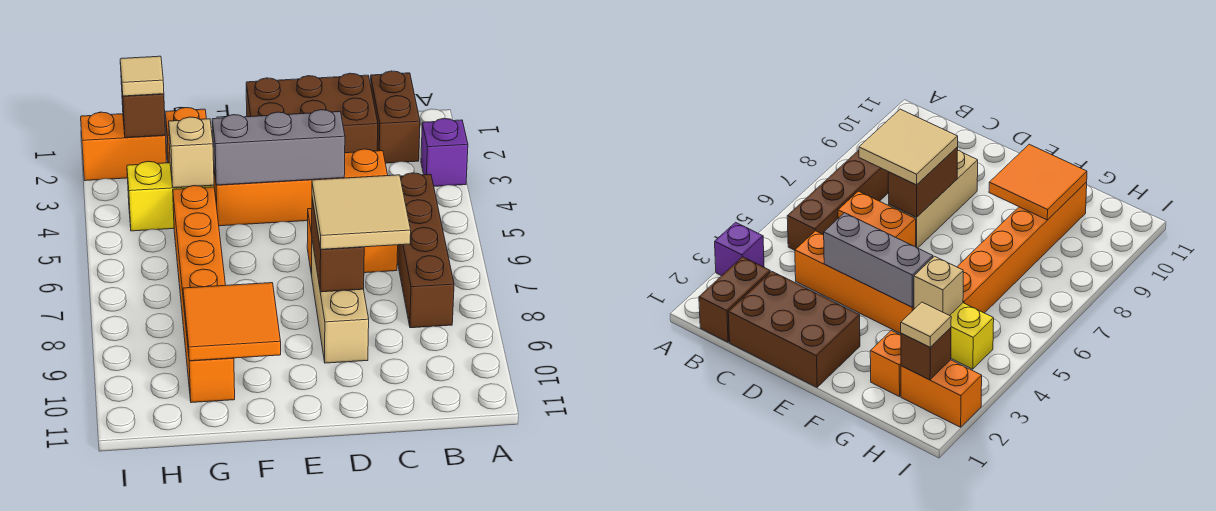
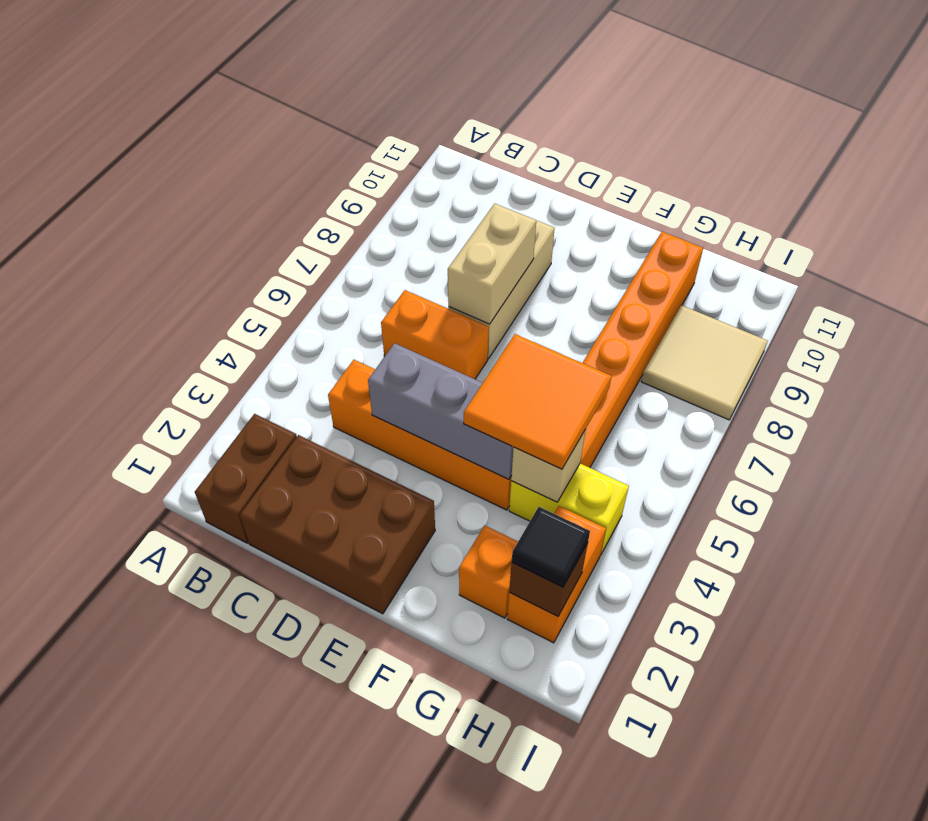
purple 1x1 brick [421,118,468,186] -> none
brown 1x4 brick [397,173,454,328] -> none
tan 2x2 tile [312,175,411,249] -> tan 2x2 tile moved to [641,305,767,420]
brown 1x2 brick [312,198,364,292] -> tan 1x2 brick [448,204,536,324]
orange 2x2 tile [183,283,281,361] -> orange 2x2 tile moved to [464,334,611,469]
orange 1x2 brick [81,112,167,181] -> orange 1x2 brick turned to [507,506,606,643]
tan 1x1 tile [120,56,164,96] -> black 1x1 tile [512,507,590,587]

